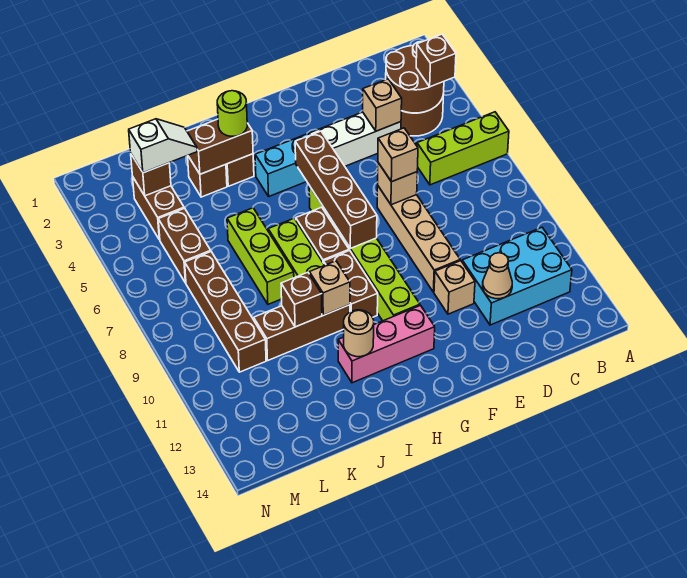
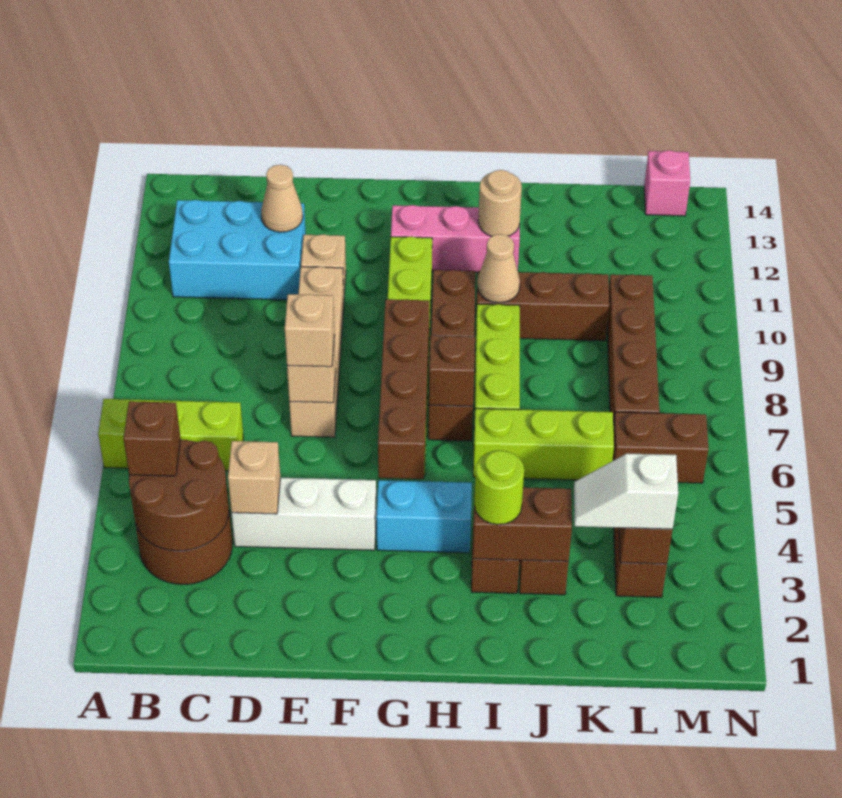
tan 1x1 brick [309,261,350,315] -> tan 1x1 cone [477,234,520,303]
lime 1x3 brick [227,208,294,304] -> lime 1x3 brick turned to [473,408,614,480]
brown 1x1 brick [281,272,322,327] -> brown 1x1 brick moved to [429,335,475,406]
brown 1x2 brick [158,208,211,283] -> brown 1x2 brick turned to [612,412,709,483]
none -> pink 1x1 brick [644,150,690,216]

